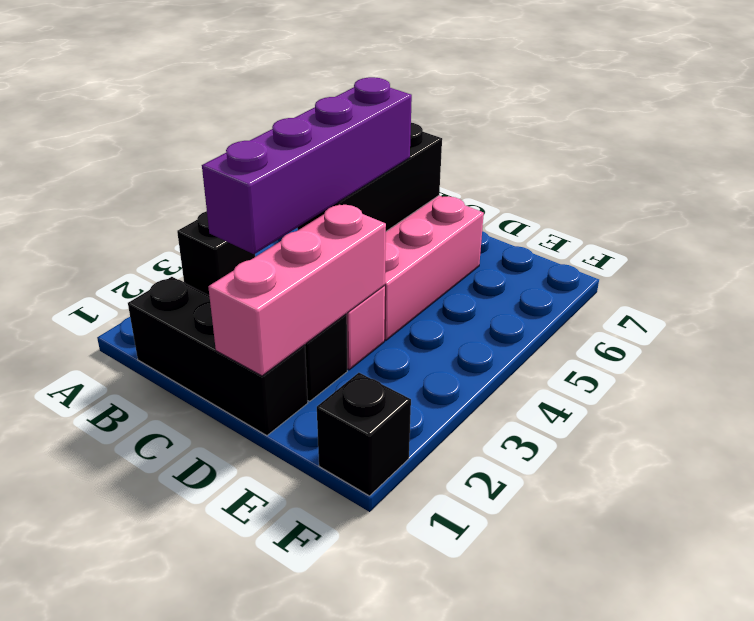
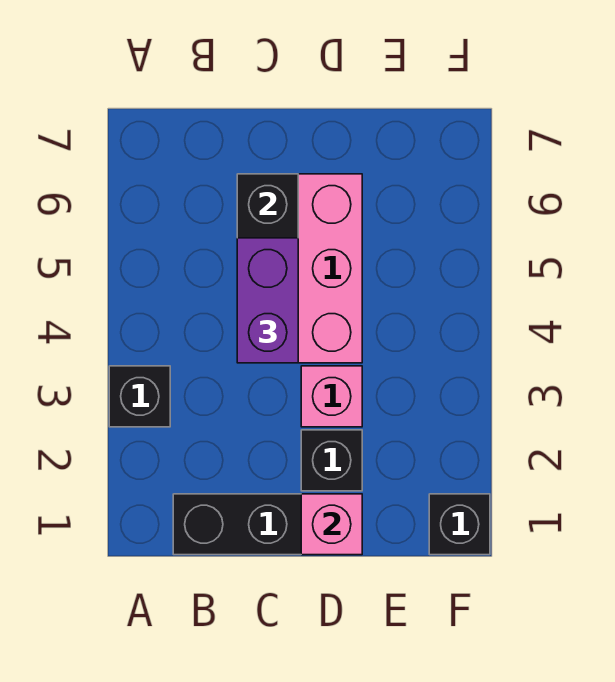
purple 1x4 brick [202,77,412,254] -> purple 1x2 brick [237,238,298,363]
pink 1x3 brick [208,205,386,376] -> pink 1x1 brick [301,494,362,555]

